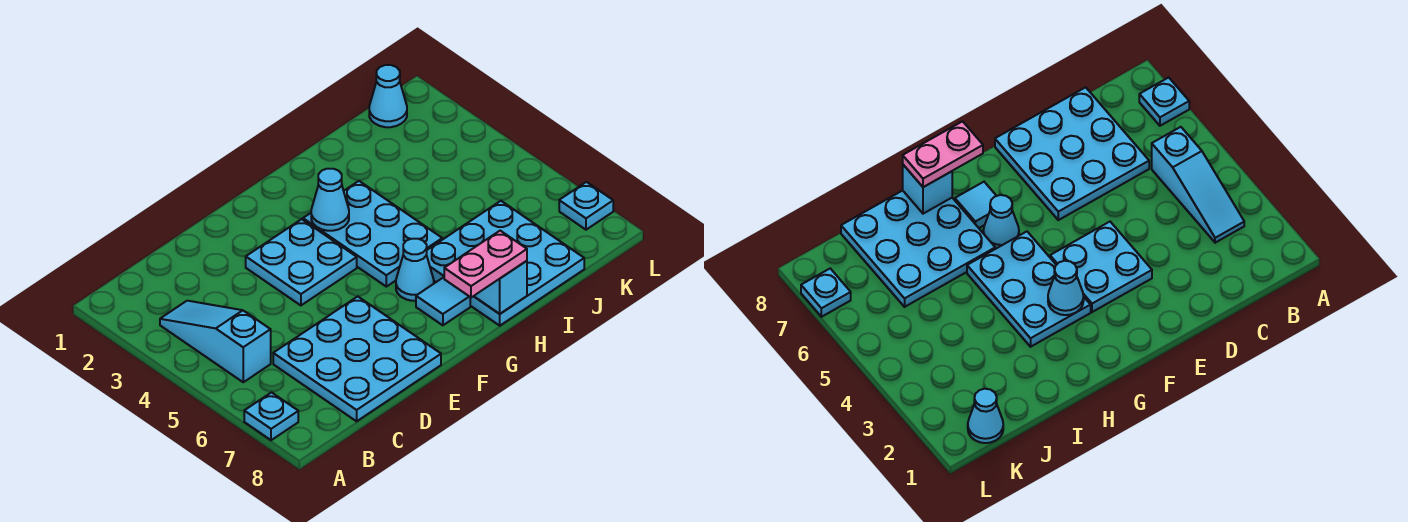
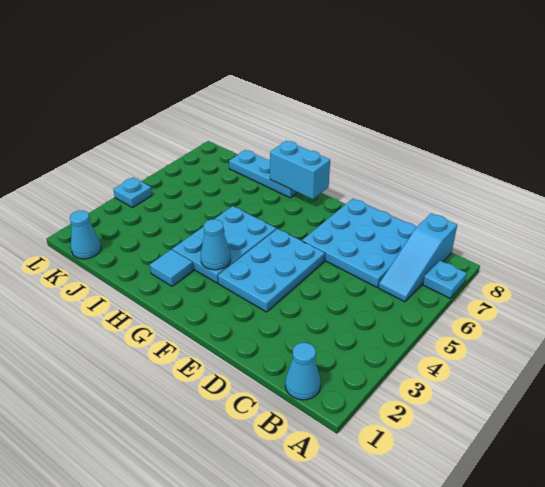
cyan 1x3 slope [160,301,271,382] -> cyan 1x3 slope moved to [379,213,457,302]
cyan 2x2 plate [246,219,357,305] -> cyan 2x3 plate [218,229,325,312]
cyan 1x1 cone [396,239,434,301] -> cyan 1x1 cone moved to [285,343,321,400]
cyan 1x1 tile [416,278,470,325] -> cyan 1x1 tile moved to [150,249,193,286]
pink 1x2 plate [444,231,527,298] -> none
cyan 3x3 plate [426,201,584,326] -> cyan 1x3 plate [229,150,298,198]
cyan 1x1 brick [474,261,527,314] -> cyan 1x2 brick [270,141,330,199]
cyan 1x1 plate [559,182,613,230] -> cyan 1x1 plate moved to [113,177,152,207]

